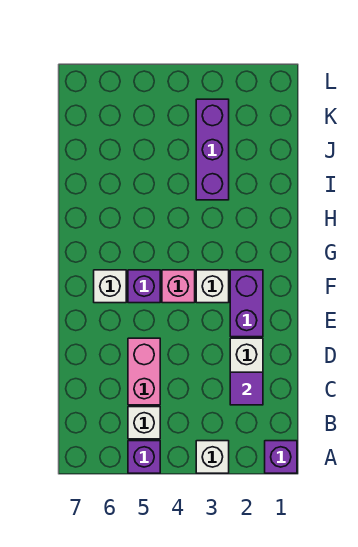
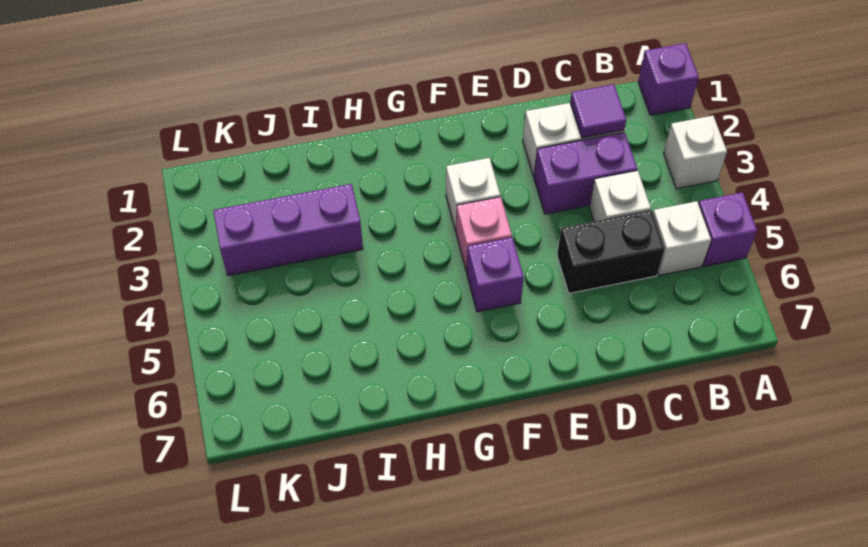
pink 1x2 brick [128,338,160,405] -> black 1x2 brick [557,210,665,293]
purple 1x2 brick [230,270,263,337] -> purple 1x2 brick moved to [534,132,637,214]
white 1x1 brick [94,270,126,303] -> white 1x1 brick moved to [589,171,651,221]

